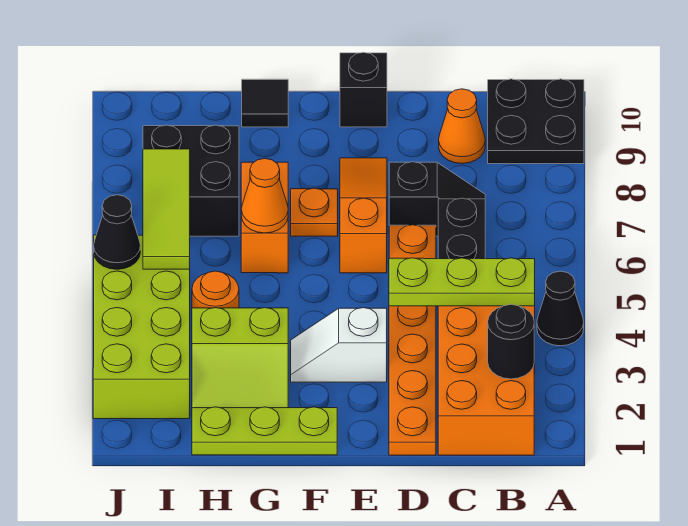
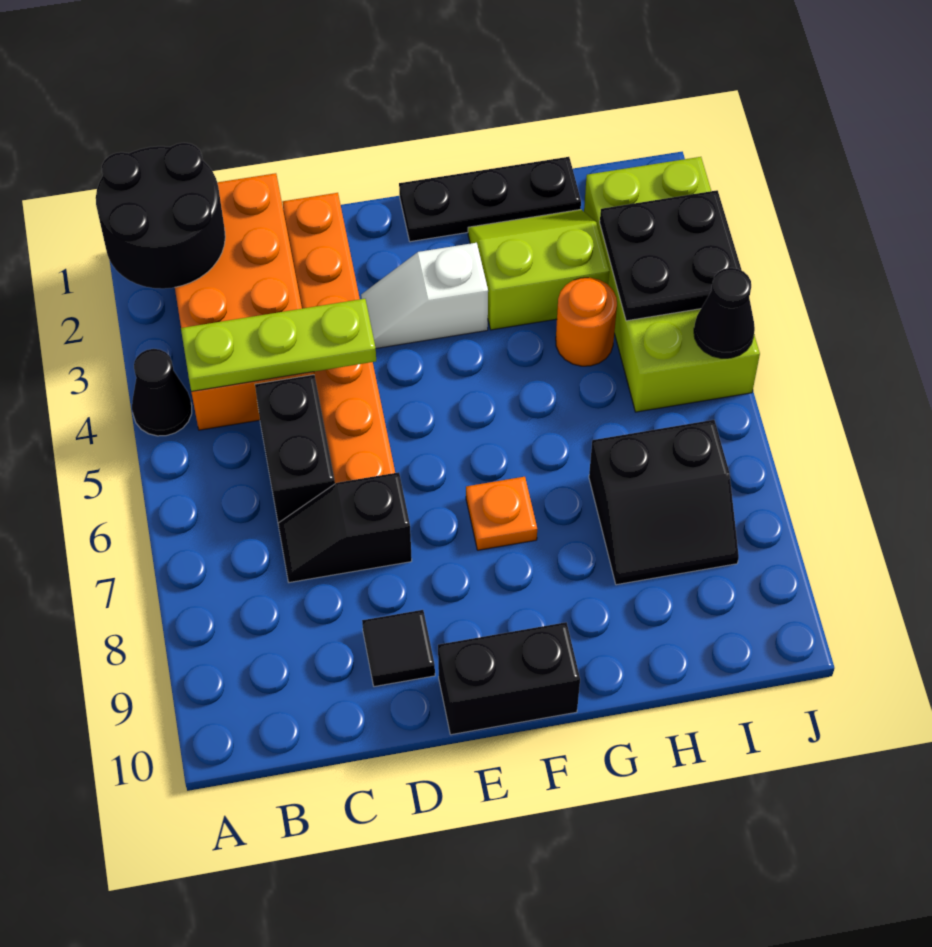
black 2x2 plate [488,79,584,164] -> black 2x2 plate moved to [600,190,741,321]
black 1x1 round brick [488,304,534,379] -> black 2x2 round brick [96,143,225,289]
orange 1x1 cone [439,89,485,163] -> none
white 1x2 slope [291,308,387,382] -> white 1x2 slope turned to [361,243,488,348]
orange 1x3 slope [340,158,387,273] -> none
black 1x1 brick [340,52,387,127] -> black 1x2 brick [438,622,580,735]
lime 1x3 plate [192,407,337,455] -> black 1x3 plate [399,157,581,242]
orange 1x2 brick [241,162,288,273] -> none
orange 1x1 cone [241,158,288,233] -> none
black 1x1 tile [242,79,288,127] -> black 1x1 tile moved to [362,610,435,687]
black 2x2 brick [143,125,239,236] -> black 2x2 slope [589,420,739,585]
lime 1x3 tile [143,149,190,269] -> none

